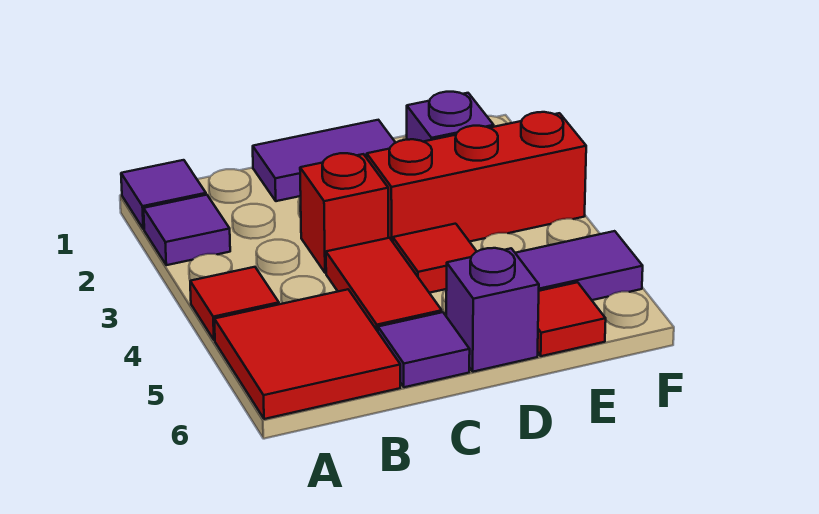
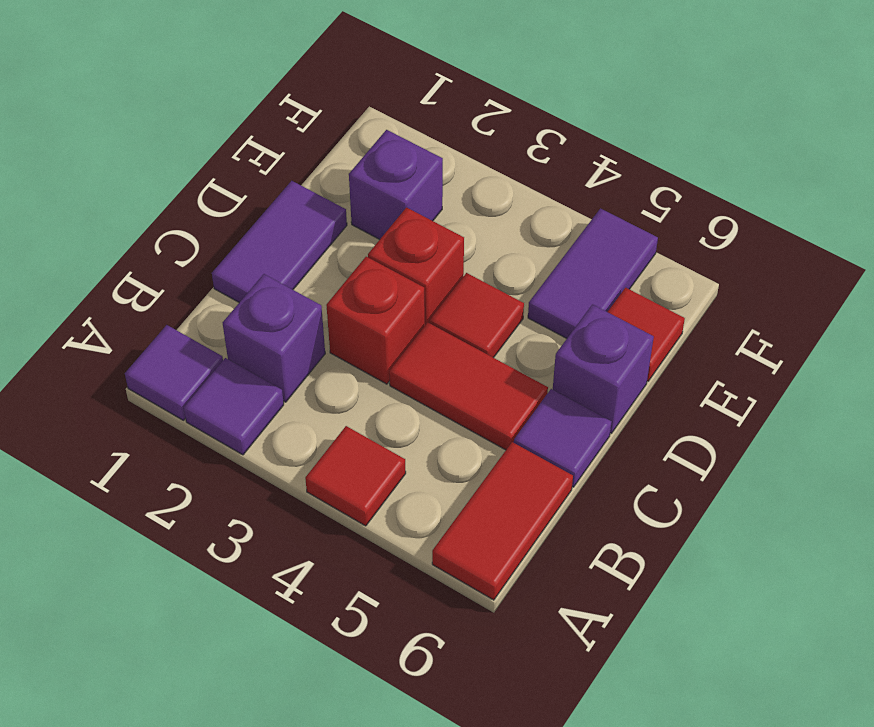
red 2x2 tile [214,289,400,419] -> red 1x2 tile [432,442,573,600]
none -> purple 1x1 brick [223,274,325,402]
red 1x3 brick [367,112,586,242] -> red 1x1 brick [368,207,464,325]

